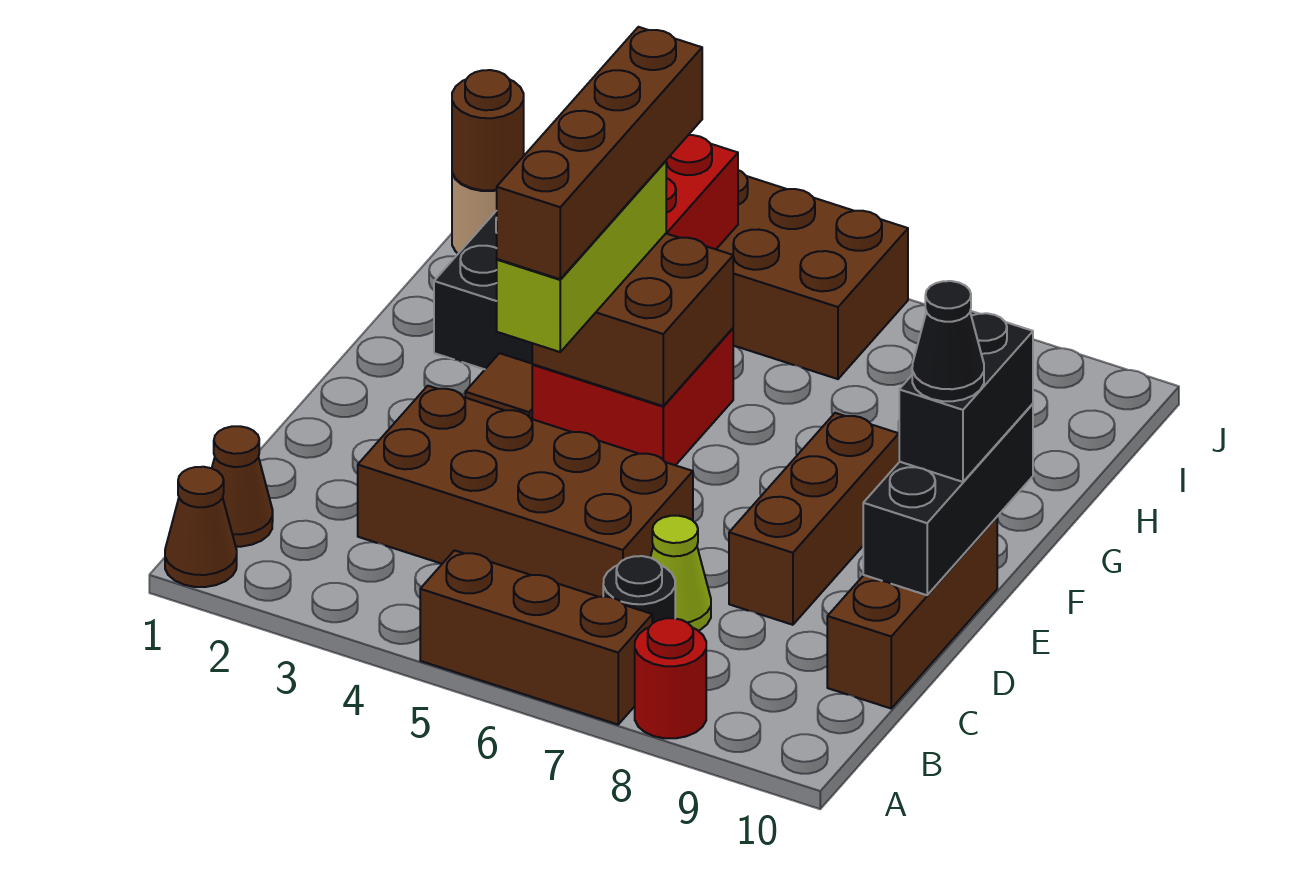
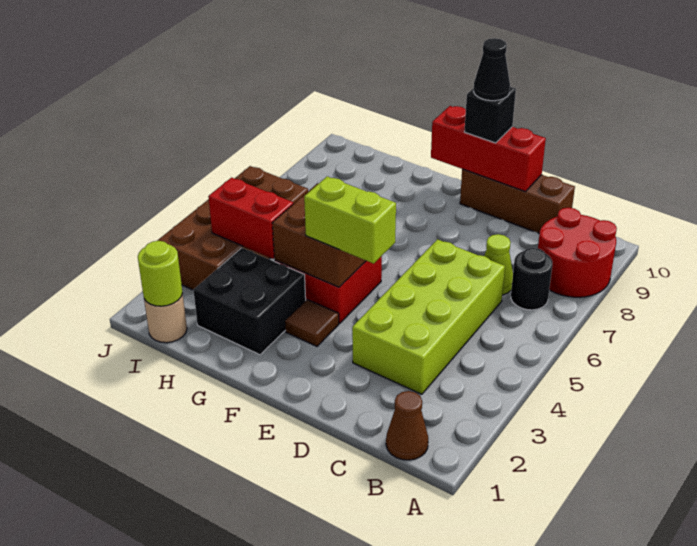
brown 1x1 cone [165,467,237,587] -> none
brown 1x3 brick [420,550,652,725] -> none
red 1x1 round brick [635,618,706,738] -> red 2x2 round brick [538,208,617,297]
brown 2x4 brick [358,386,693,597] -> lime 2x4 brick [352,239,505,394]
brown 1x3 brick [729,413,899,625] -> none
black 1x3 brick [863,404,1033,595] -> red 1x3 brick [431,106,546,192]
lime 1x3 brick [497,161,666,352] -> lime 1x2 brick [304,176,396,263]
brown 1x4 brick [497,27,702,279] -> none
black 1x2 brick [899,311,1033,482] -> black 1x1 brick [464,87,516,143]
brown 1x1 round brick [452,70,524,190] -> lime 1x1 round brick [138,241,183,306]

